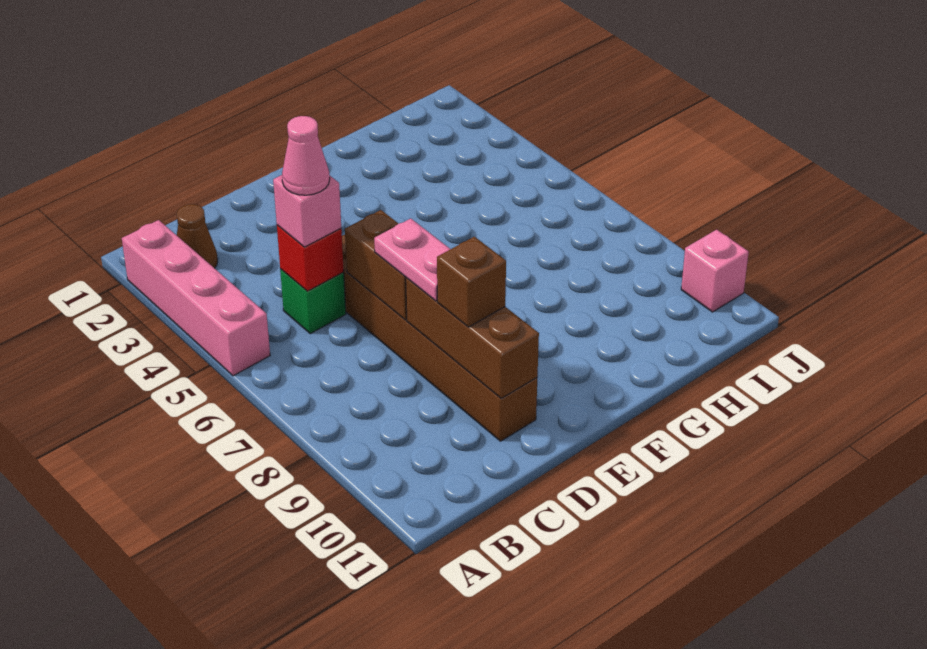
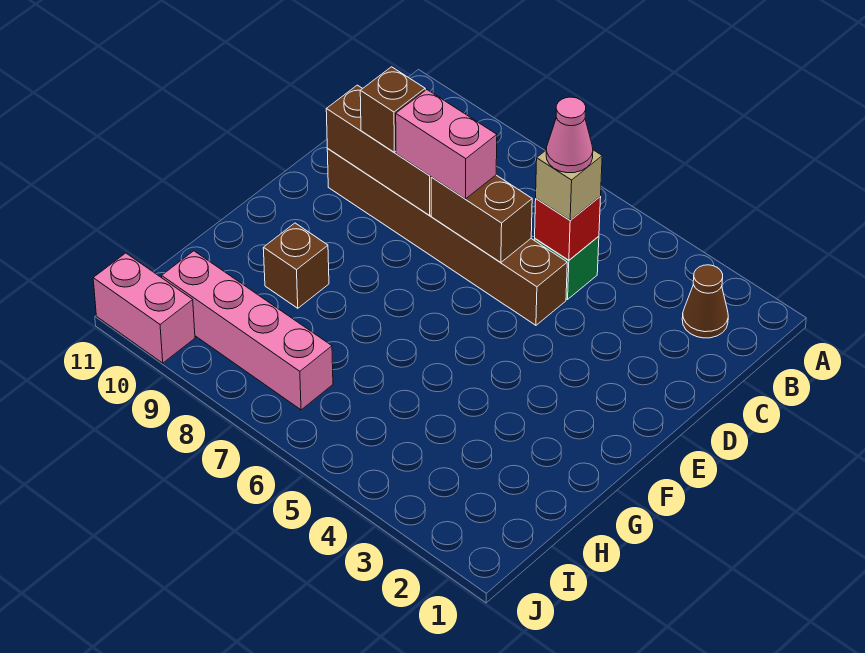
pink 1x4 brick [122,220,270,376] -> pink 1x4 brick moved to [162,251,333,410]
pink 1x1 brick [273,175,341,247] -> tan 1x1 brick [536,150,602,220]
pink 1x2 plate [374,219,450,301] -> pink 1x2 brick [396,90,497,199]
none -> brown 1x1 brick [263,223,329,308]
pink 1x1 brick [681,230,749,312] -> pink 1x2 brick [93,253,195,363]

